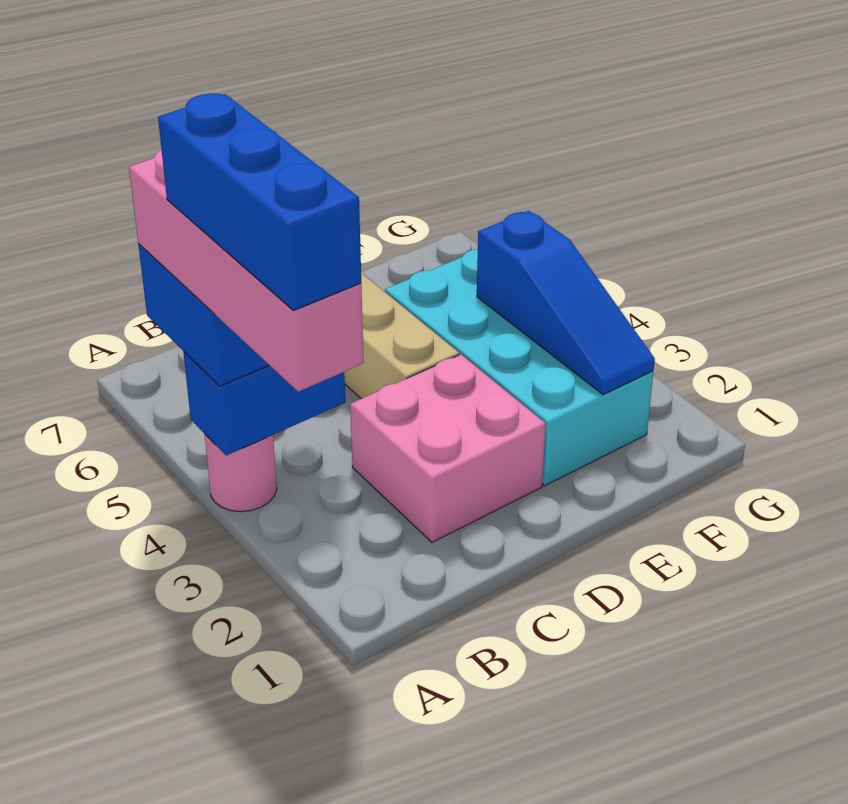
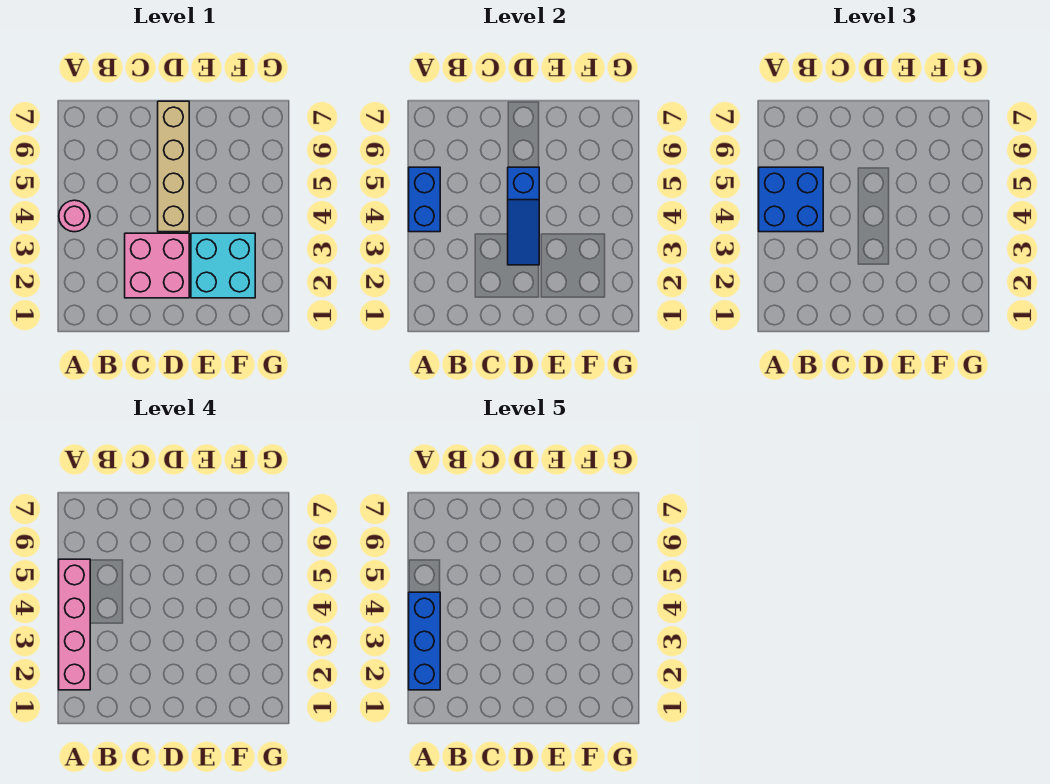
blue 1x2 brick [183,352,345,456] -> blue 1x2 brick turned to [409,167,440,232]
cyan 2x4 brick [385,249,653,486] -> cyan 2x2 brick [191,233,255,298]
blue 1x3 slope [477,211,655,395] -> blue 1x3 slope moved to [508,167,539,265]

